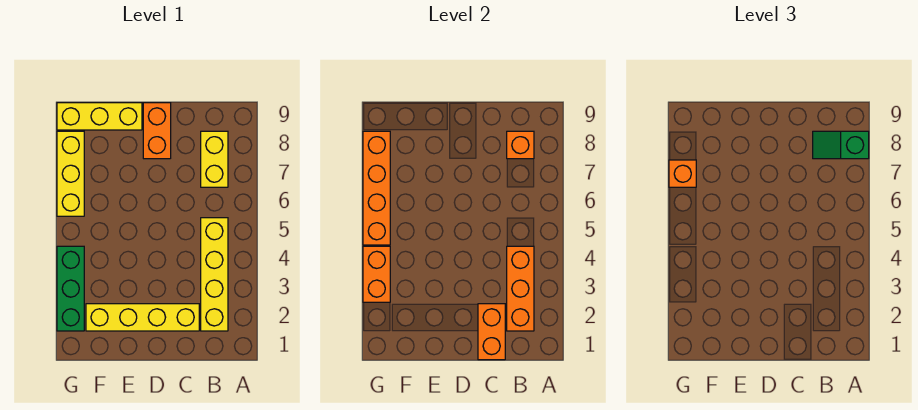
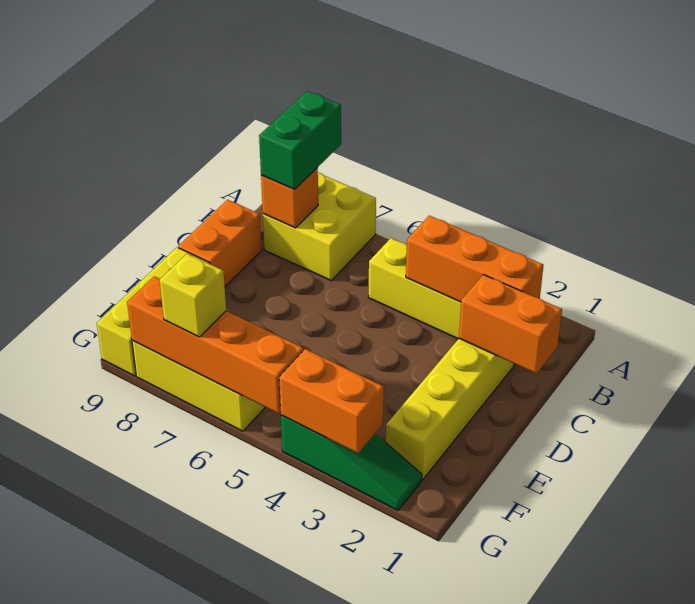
green 1x2 slope [813,131,869,159] -> green 1x2 brick [259,91,341,189]
yellow 1x2 brick [201,131,228,187] -> yellow 2x2 brick [263,173,376,281]
orange 1x2 brick [143,103,171,159] -> orange 1x2 brick turned to [178,200,262,286]
green 1x3 brick [57,246,84,331] -> green 1x3 slope [281,415,422,510]
orange 1x1 brick [669,160,696,187] -> yellow 1x1 brick [160,254,226,337]

